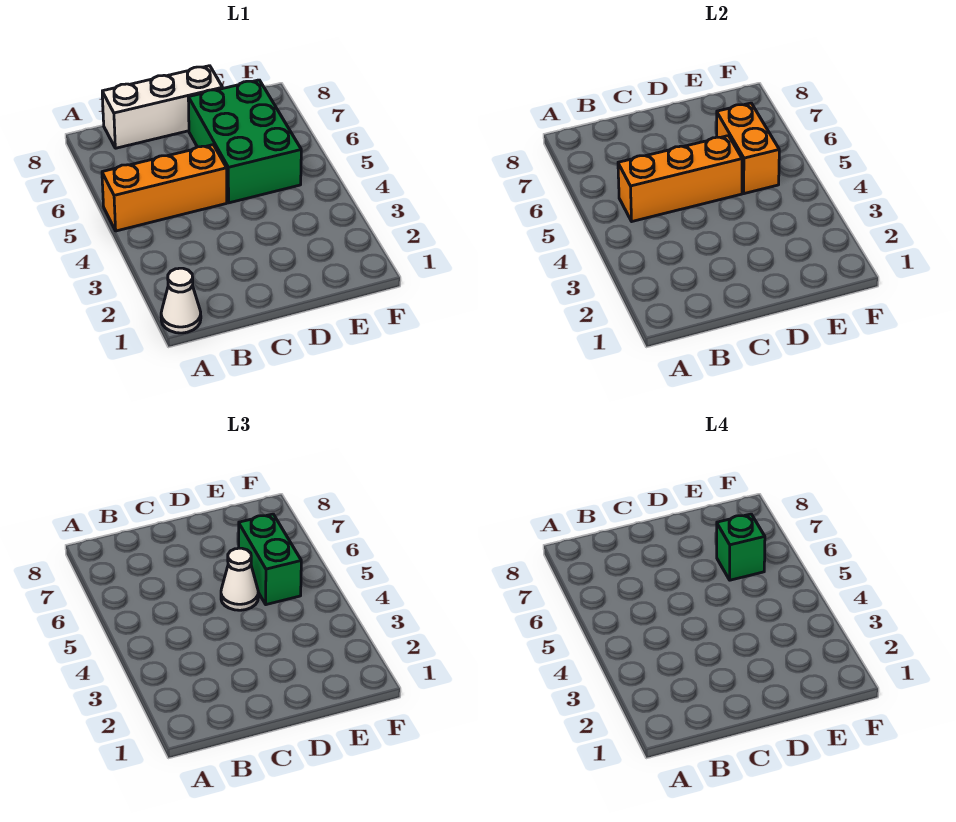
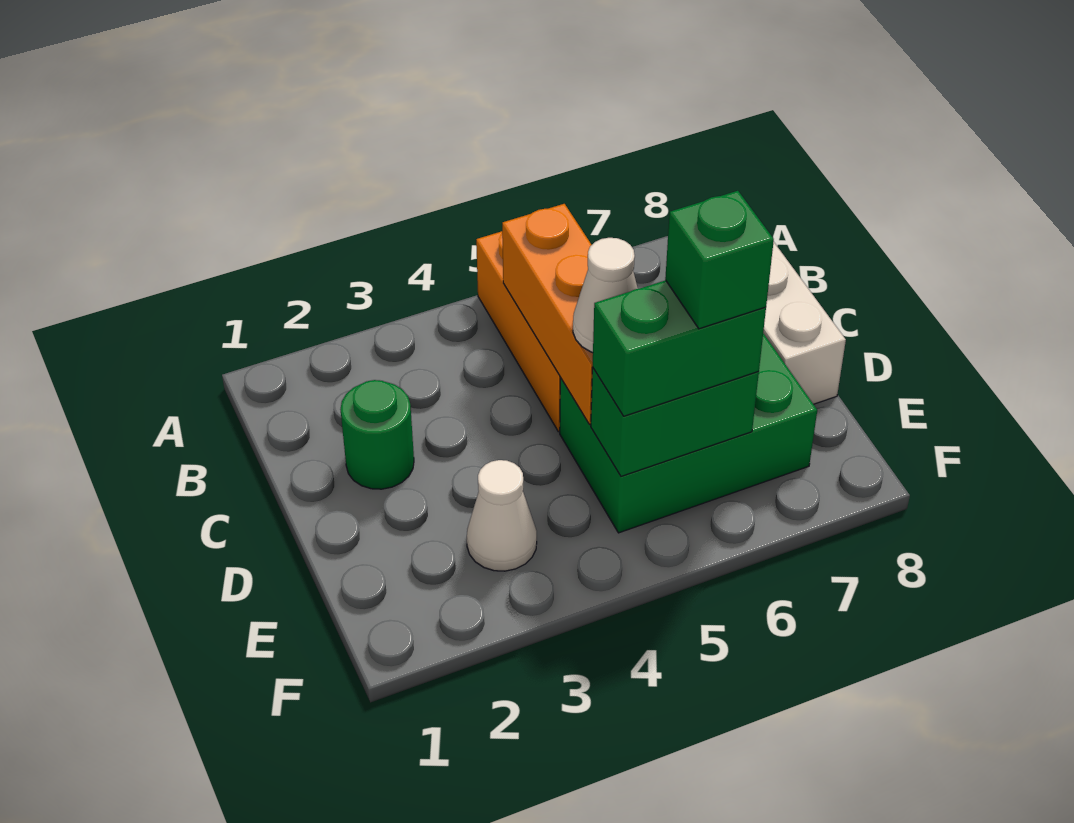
white 1x1 cone [161,268,201,333] -> white 1x1 cone moved to [467,460,537,571]
none -> green 1x1 round brick [340,380,414,489]
orange 1x2 brick [717,103,779,194] -> green 1x2 brick [591,368,759,476]

